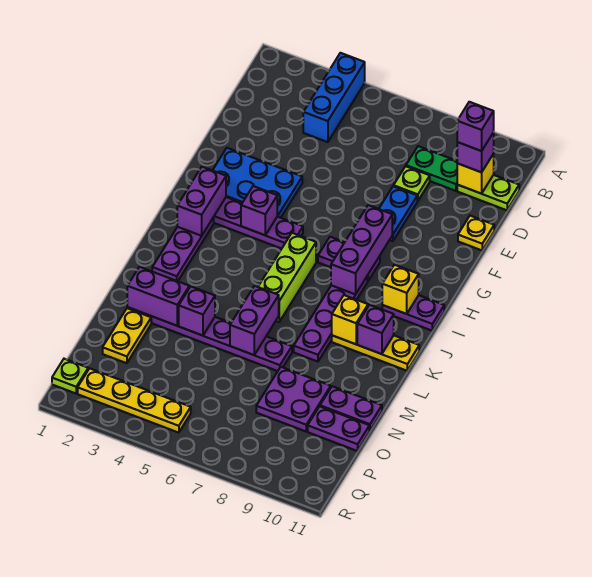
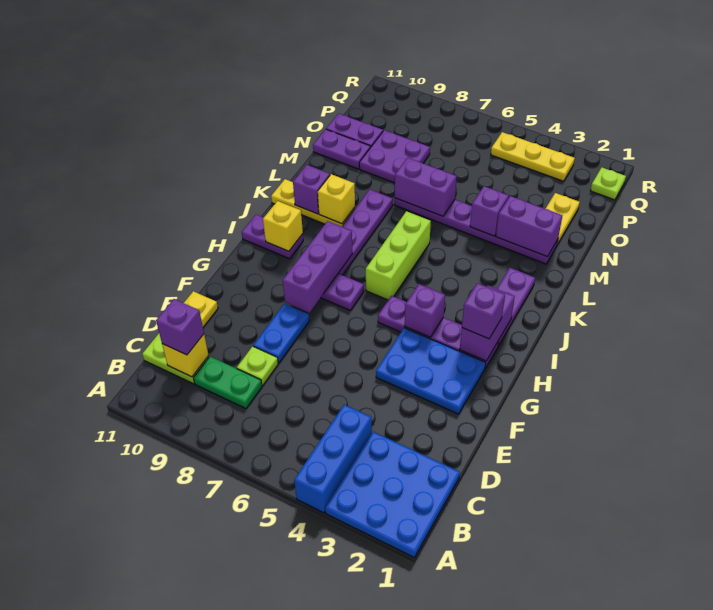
none -> blue 3x3 plate [325,432,460,557]
purple 1x1 brick [457,102,494,151] -> purple 1x1 brick moved to [462,283,505,339]
purple 1x2 brick [230,286,279,355] -> purple 1x2 brick turned to [395,158,457,216]
yellow 1x4 plate [78,368,191,433] -> yellow 1x3 plate [491,132,575,181]

